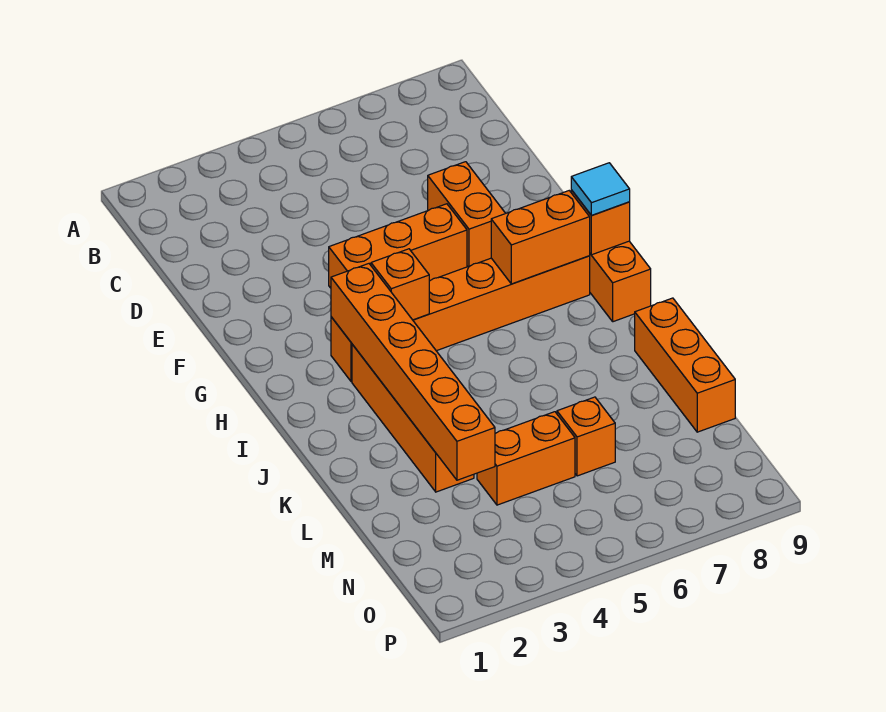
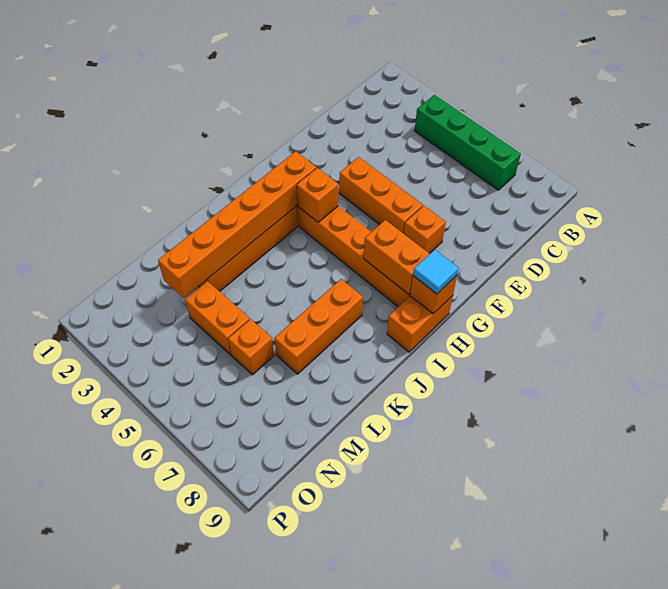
none -> green 1x4 brick [415,95,521,190]
orange 1x2 brick [428,162,505,266] -> orange 1x1 brick [404,206,446,254]
orange 1x3 brick [635,298,735,432] -> orange 1x3 brick moved to [274,279,363,374]

